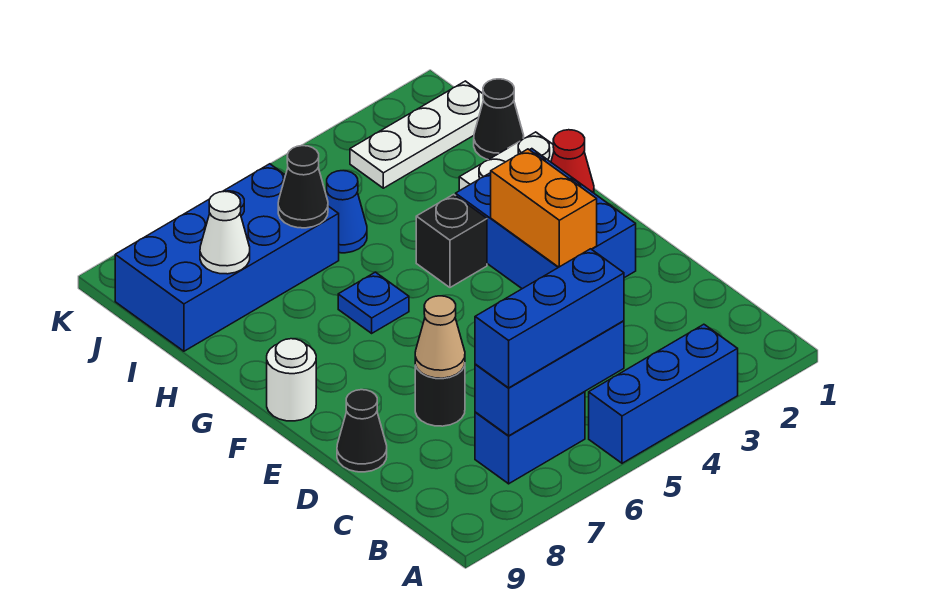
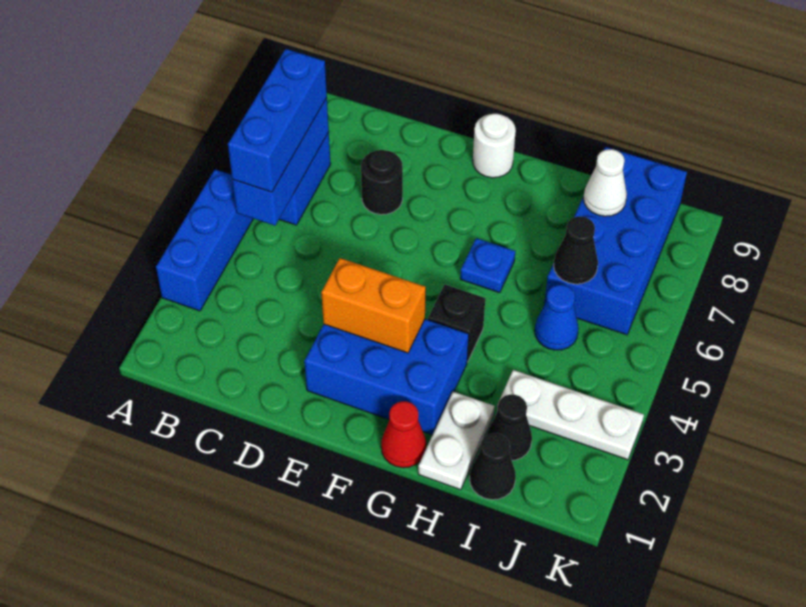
tan 1x1 cone [415,296,465,378] -> none
black 1x1 cone [337,390,387,472] -> black 1x1 cone moved to [487,394,532,460]
white 1x3 plate [350,81,483,188] -> white 1x3 plate turned to [497,370,644,460]

